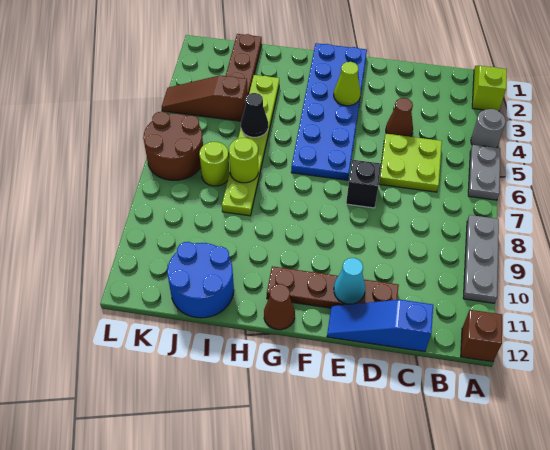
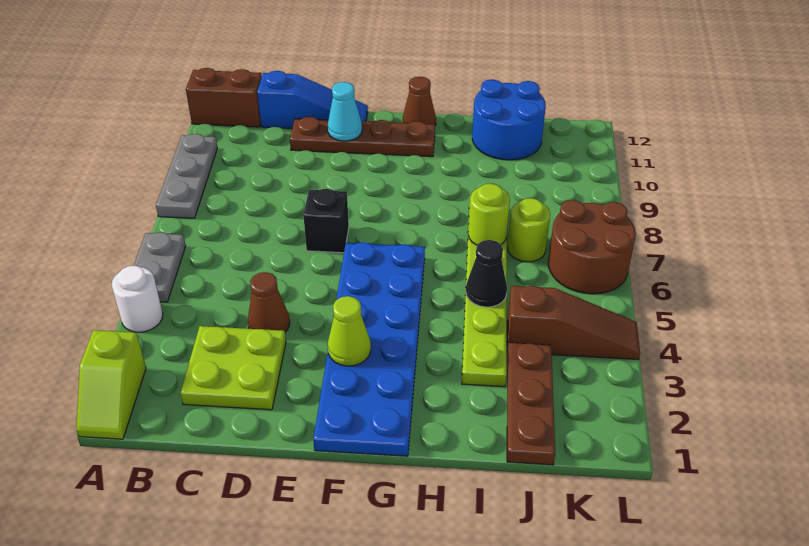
grey 1x1 round brick [471,109,506,148] -> white 1x1 round brick [112,266,163,332]
brown 1x1 brick [461,310,502,362] -> brown 1x2 brick [186,68,262,127]
lime 2x2 plate [379,134,442,192] -> lime 2x2 plate moved to [180,326,286,410]

